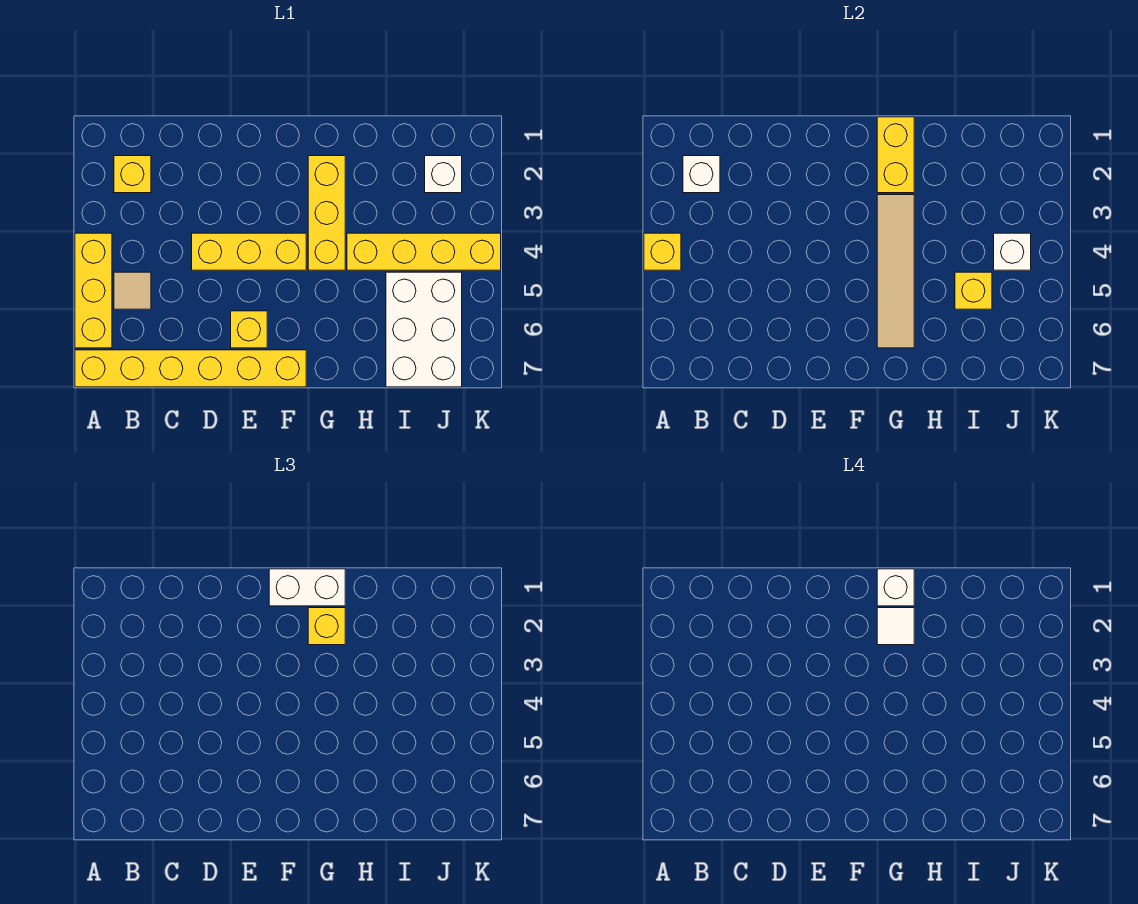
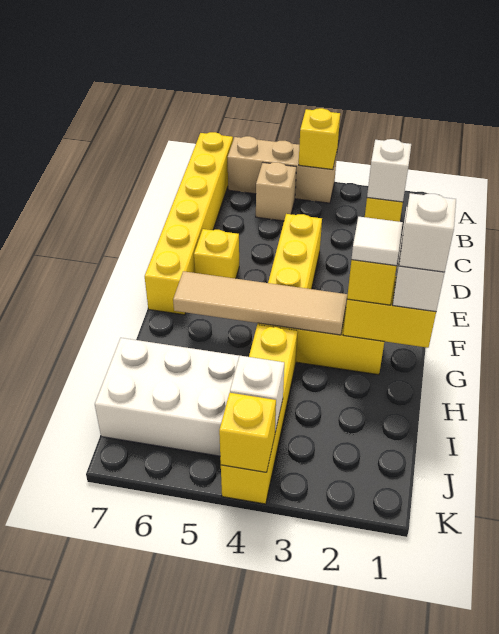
yellow 1x3 brick [75,233,112,348] -> tan 1x3 brick [228,136,337,203]
tan 1x1 tile [114,272,151,309] -> tan 1x1 brick [256,162,296,221]
yellow 1x1 brick [955,272,992,309] -> yellow 1x1 brick moved to [219,393,276,472]
white 1x1 brick [425,156,462,193] -> none

